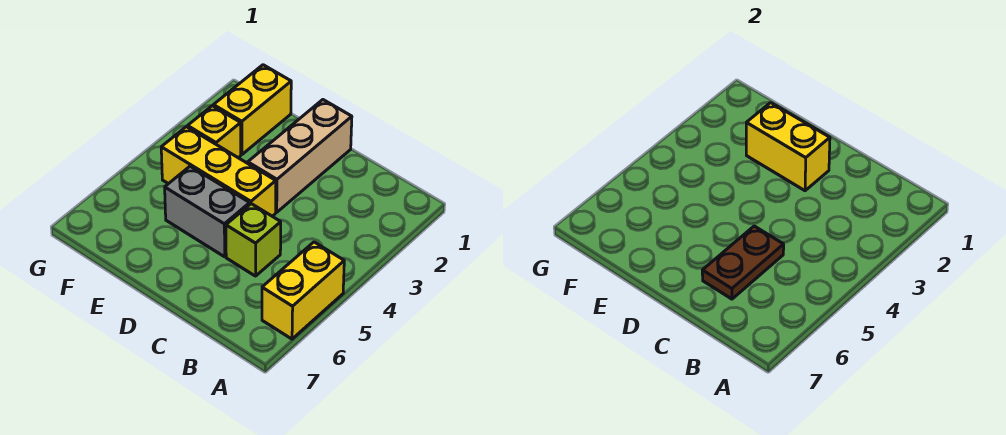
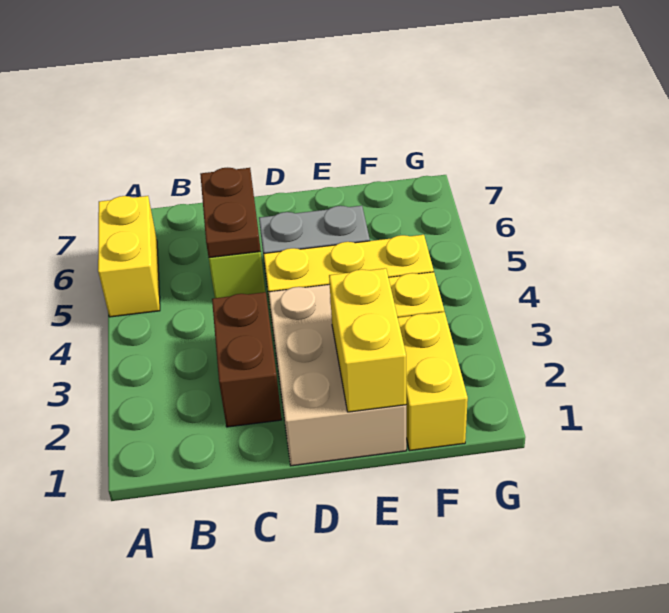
none -> brown 1x2 brick [212,292,282,427]
tan 1x3 brick [248,100,352,212] -> tan 2x3 brick [269,284,406,466]
yellow 1x2 brick [746,103,830,191] -> yellow 1x2 brick turned to [329,268,406,412]

